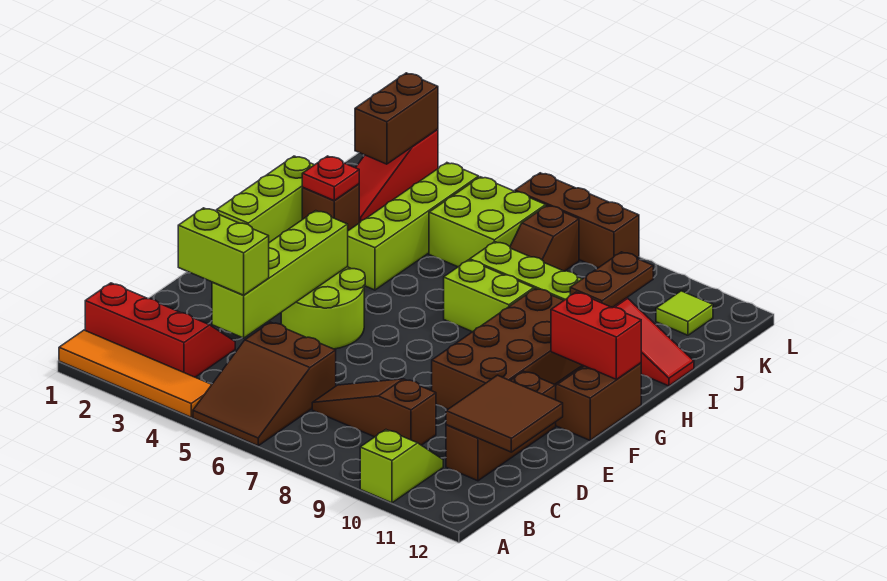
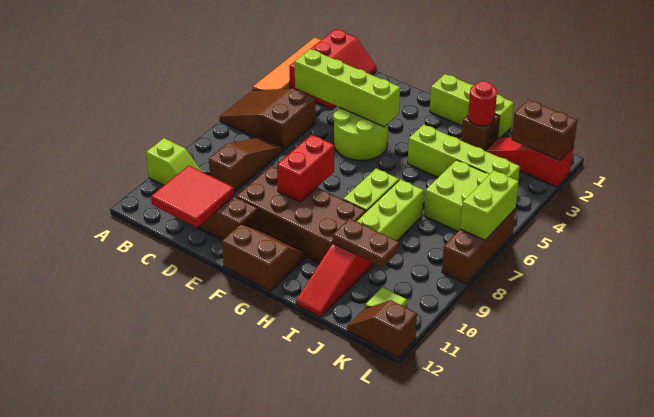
lime 1x2 brick [178,208,269,295] -> lime 1x2 brick moved to [460,170,519,240]
brown 2x2 tile [446,375,563,452] -> red 2x2 tile [151,166,234,227]
red 1x2 brick [551,292,641,379] -> red 1x2 brick moved to [277,135,334,202]
red 1x1 plate [302,156,359,201] -> red 1x1 round brick [468,81,497,126]
brown 1x2 slope [510,205,579,271] -> brown 1x2 slope moved to [347,300,417,358]

